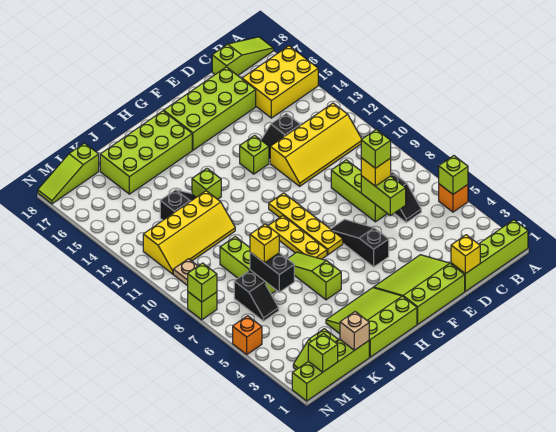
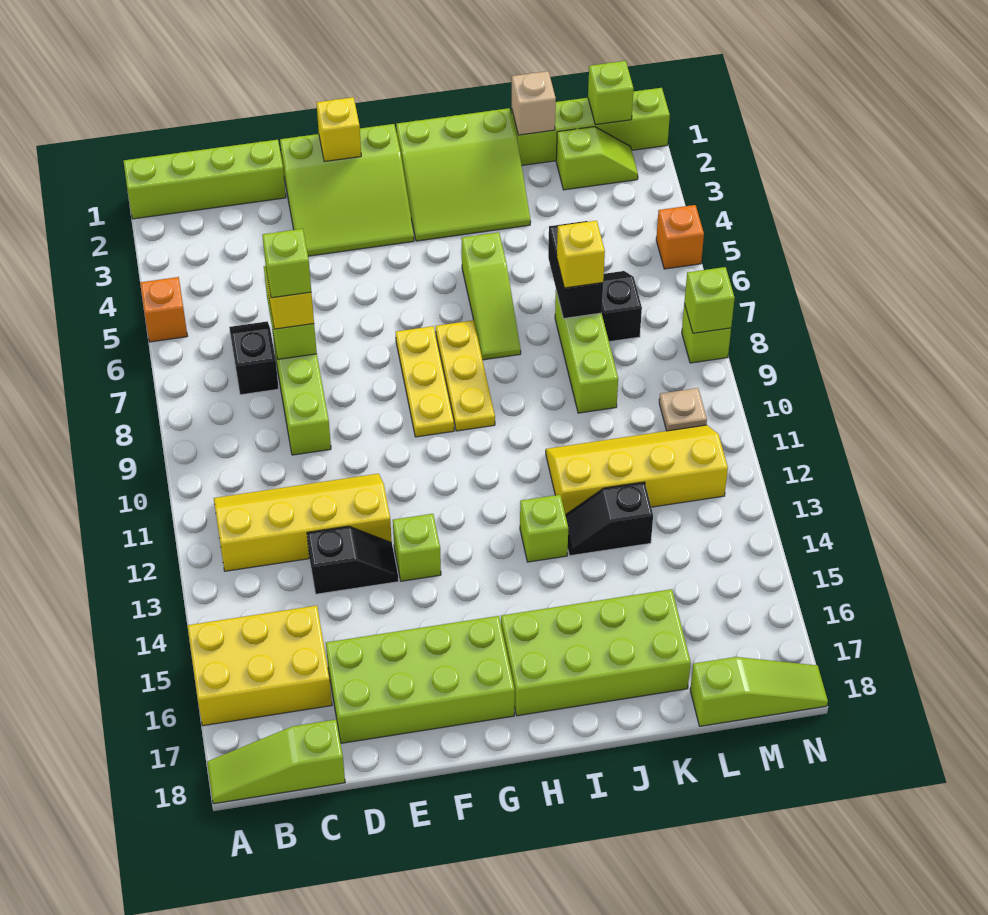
lime 1x1 brick [439,156,468,194] -> none
yellow 1x1 brick [451,235,480,274] -> yellow 1x1 brick moved to [317,97,361,162]
black 1x3 slope [331,219,389,267] -> none
yellow 1x4 plate [269,193,343,255] -> yellow 1x3 plate [396,326,454,437]

